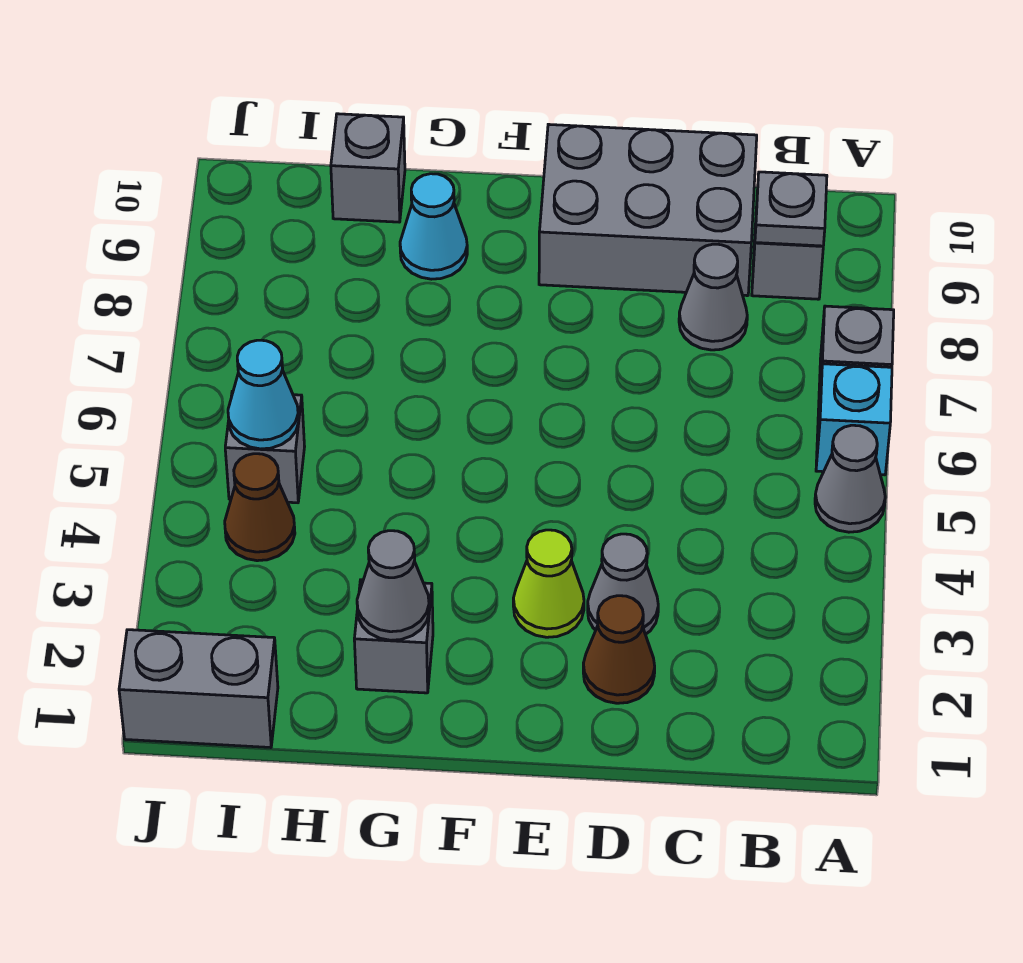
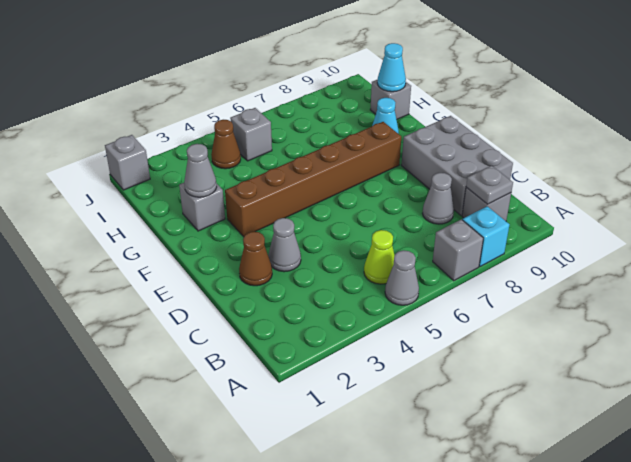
cyan 1x1 brick [816,364,892,475] -> cyan 1x1 brick moved to [463,206,509,267]
lime 1x1 cone [513,530,584,637] -> lime 1x1 cone moved to [364,230,395,284]
none -> brown 1x6 brick [225,122,401,237]
grey 1x2 brick [119,630,278,748] -> grey 1x1 brick [105,135,150,190]
cyan 1x1 cone [228,340,299,449] -> cyan 1x1 cone moved to [377,43,406,92]

